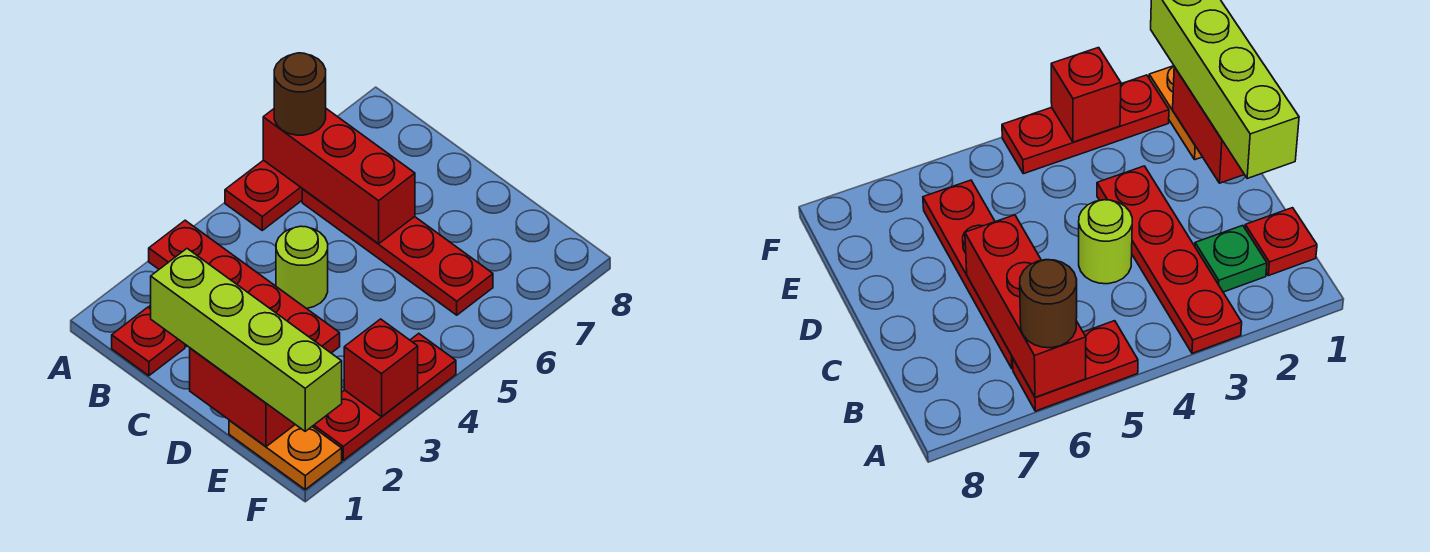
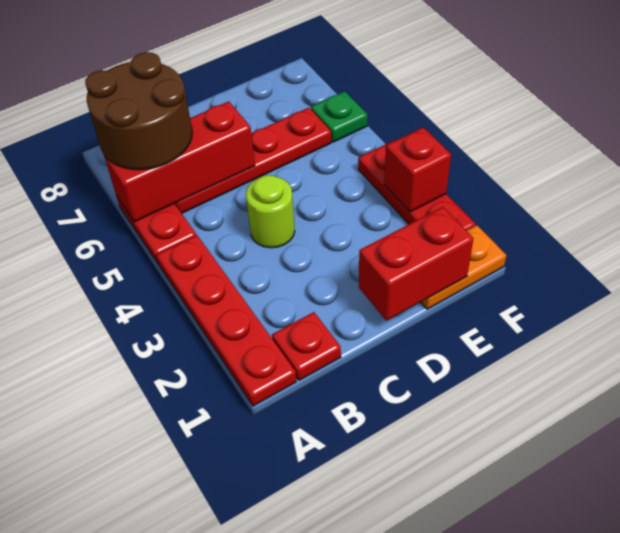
red 1x4 plate [149,220,340,353] -> red 1x4 plate turned to [157,235,297,406]
brown 1x1 round brick [274,53,326,135] -> brown 2x2 round brick [85,52,192,170]
green 1x1 plate [1195,225,1267,292] -> green 1x1 plate moved to [311,91,367,142]
lime 1x4 brick [151,249,342,431] -> none

